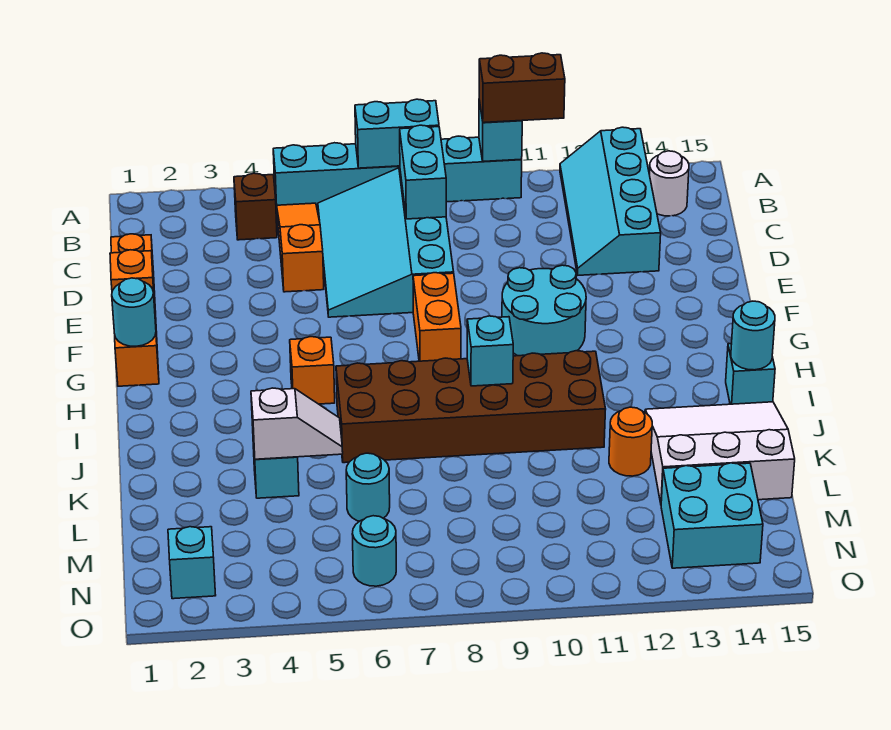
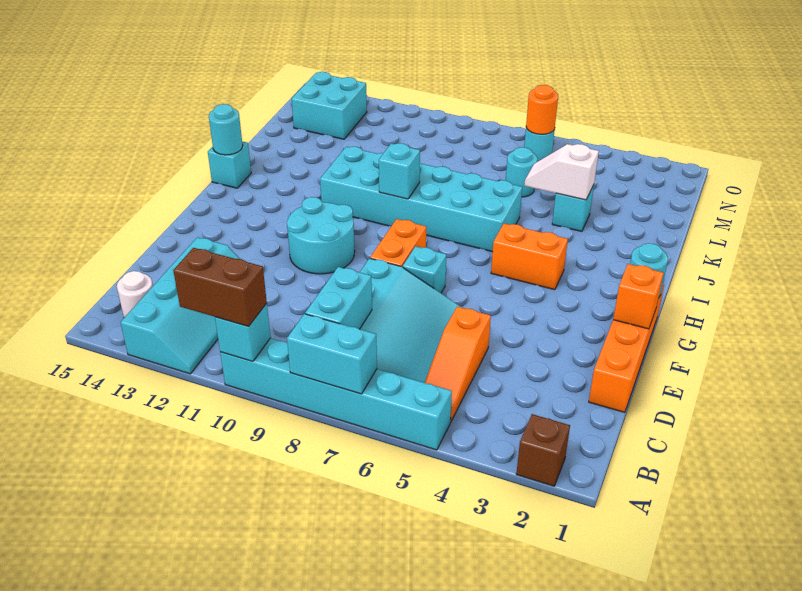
brown 1x1 brick [234,173,277,240] -> brown 1x1 brick moved to [516,414,570,486]
orange 1x1 brick [290,337,335,404] -> orange 1x2 brick [491,224,568,290]
brown 2x6 brick [336,351,606,463] -> cyan 2x6 brick [320,147,522,252]
white 3x3 slope [645,402,795,503] -> none
orange 1x1 round brick [609,407,652,476] -> orange 1x1 round brick moved to [526,85,558,134]
cyan 1x1 brick [168,527,216,599] -> cyan 1x1 brick moved to [403,246,446,293]

